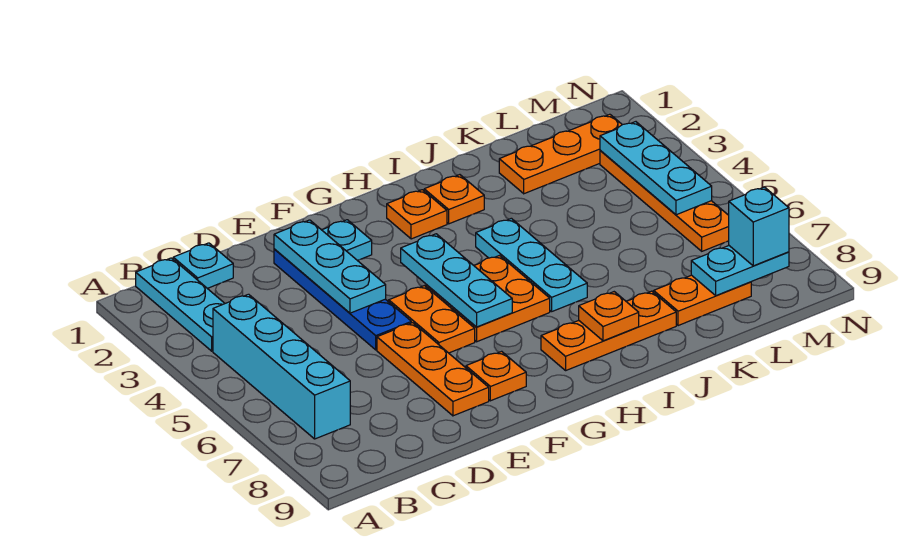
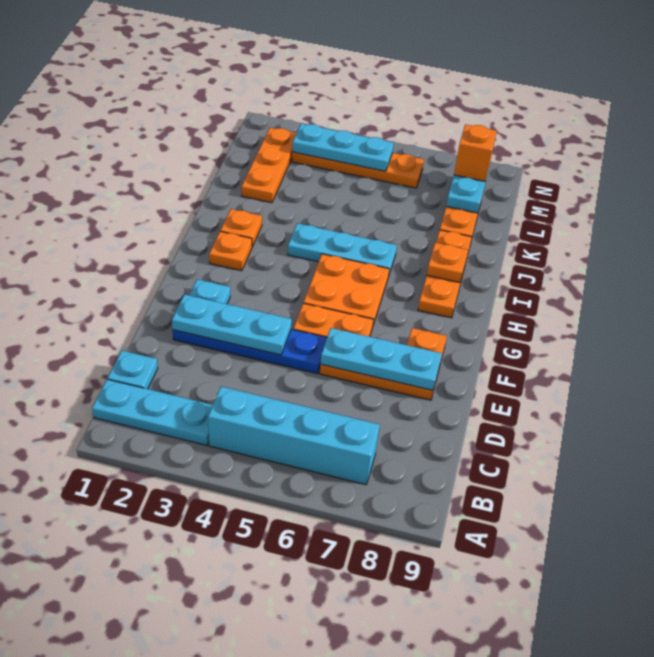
cyan 1x3 plate [401,234,512,327] -> cyan 1x3 plate moved to [321,328,442,390]
cyan 1x1 brick [729,187,789,266] -> orange 1x1 brick [454,124,497,181]

